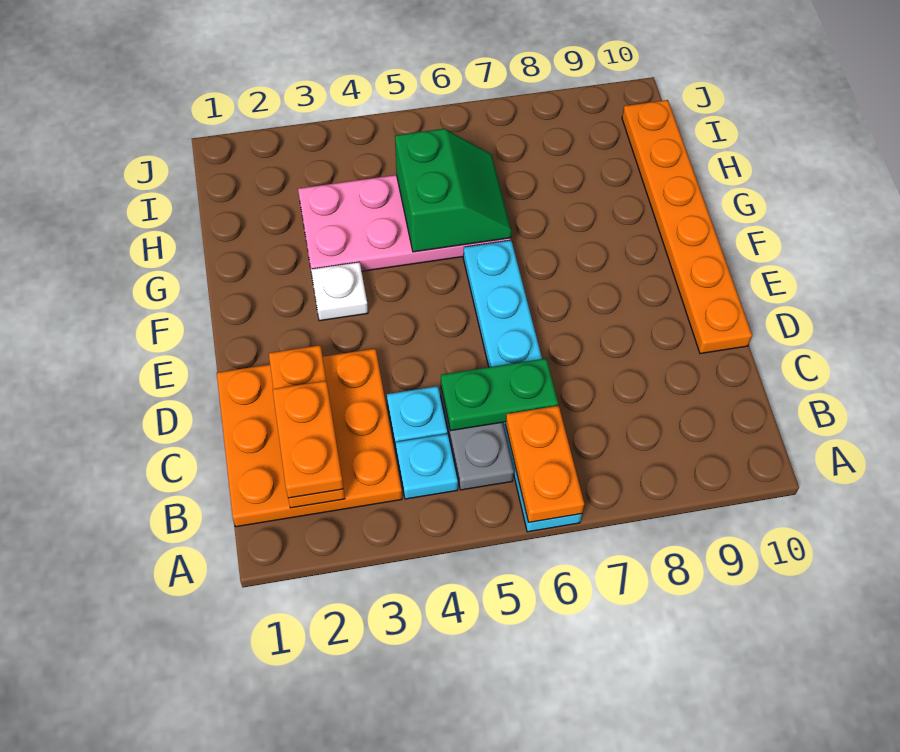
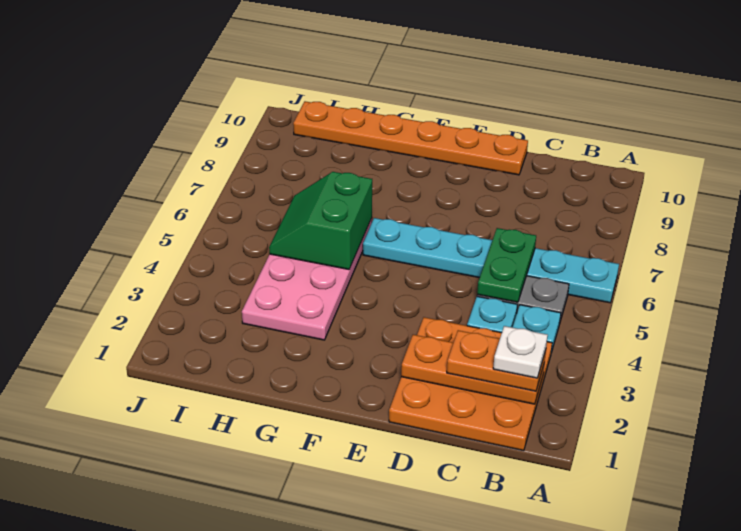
orange 1x2 plate [505,406,584,522] -> none
white 1x1 plate [311,262,368,321] -> white 1x1 plate moved to [493,326,548,378]
green 2x2 slope [395,129,512,252] -> green 2x2 slope turned to [269,172,372,269]

